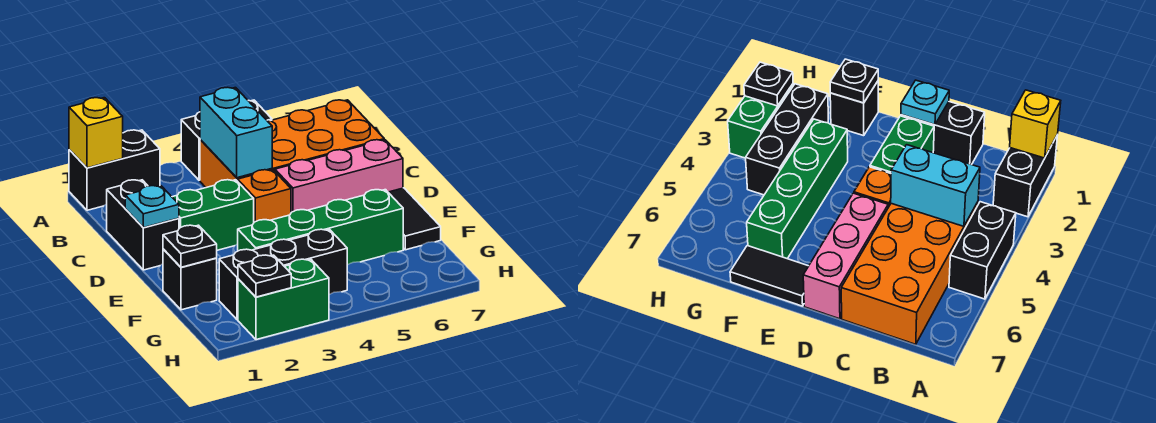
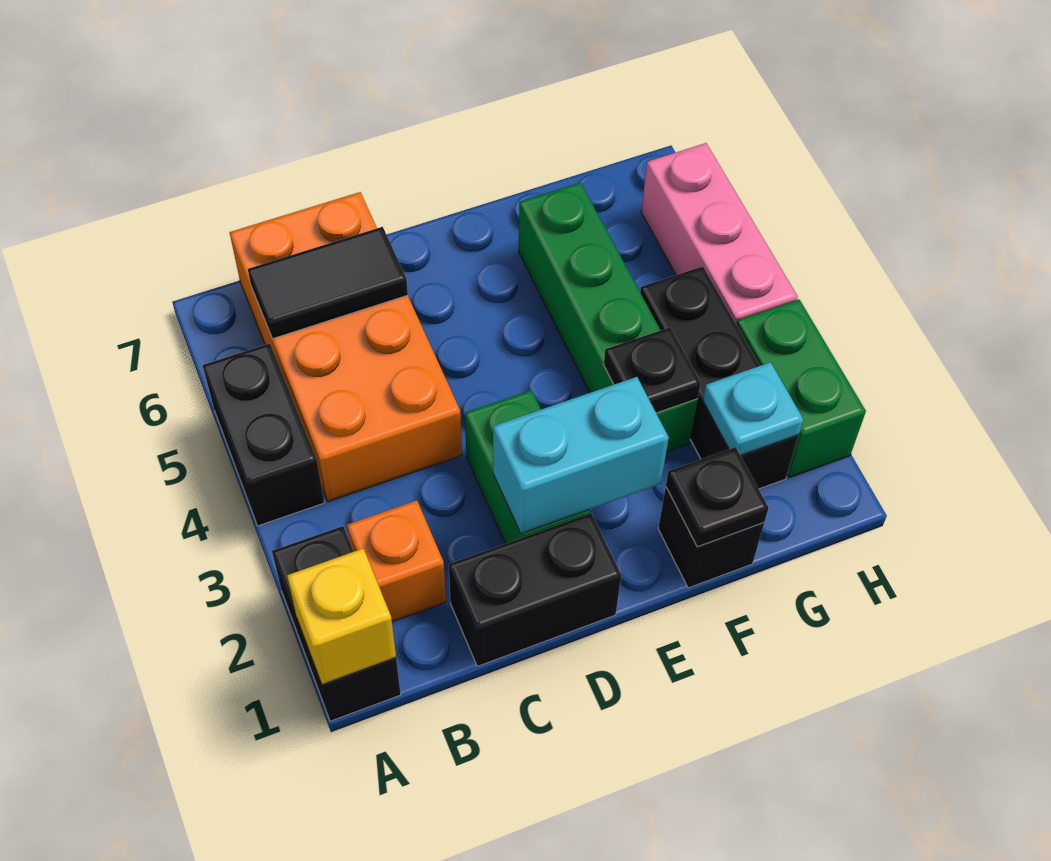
cyan 1x2 brick [200,87,272,178] -> cyan 1x2 brick moved to [493,377,669,534]
cyan 1x1 plate [125,186,179,228] -> cyan 1x1 plate moved to [703,362,803,456]
orange 1x1 brick [238,170,291,222] -> orange 1x1 brick moved to [347,500,446,622]
pink 1x3 brick [275,140,403,213] -> pink 1x3 brick moved to [641,143,798,324]
black 1x2 tile [388,188,441,250] -> black 1x2 tile moved to [248,227,408,339]
black 1x1 plate [238,255,291,297] -> black 1x1 plate moved to [604,327,701,413]

